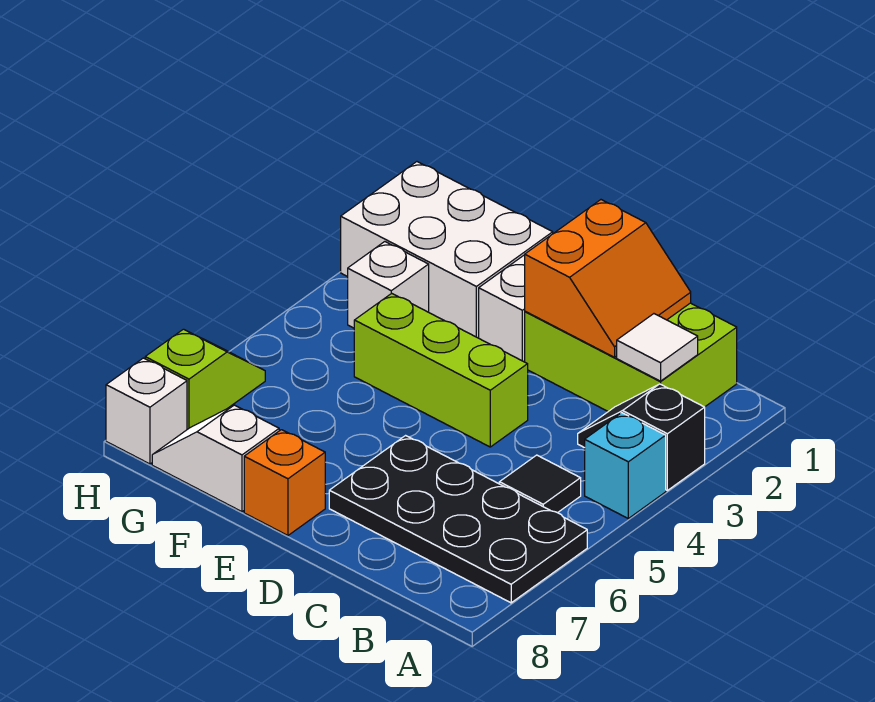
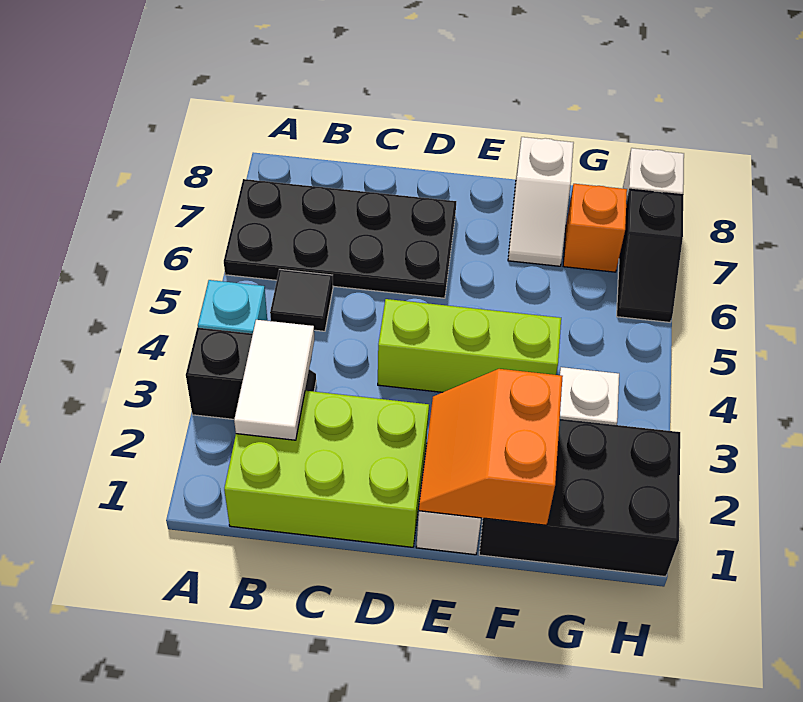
white 1x1 tile [617,314,698,381] -> white 1x2 tile [234,320,314,440]
orange 2x2 slope [525,200,691,357] -> orange 2x2 slope moved to [419,369,563,525]
orange 1x1 brick [244,430,325,535] -> orange 1x1 brick moved to [563,184,627,272]
white 2x3 brick [341,162,553,338] -> black 2x3 brick [479,419,680,577]
white 1x2 slope [152,405,279,512] -> white 1x2 slope turned to [508,137,574,266]
lime 1x2 slope [145,329,265,429] -> black 1x2 slope [617,189,683,322]

